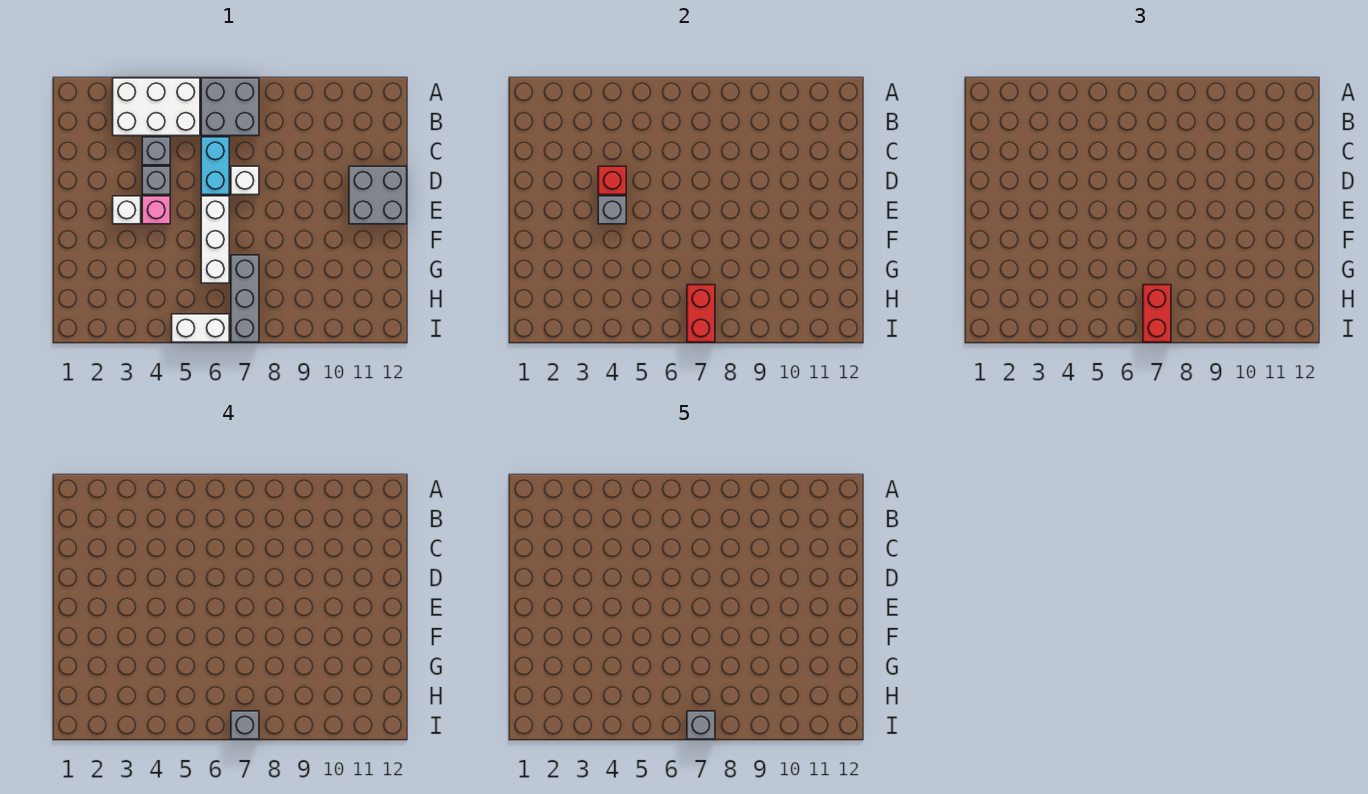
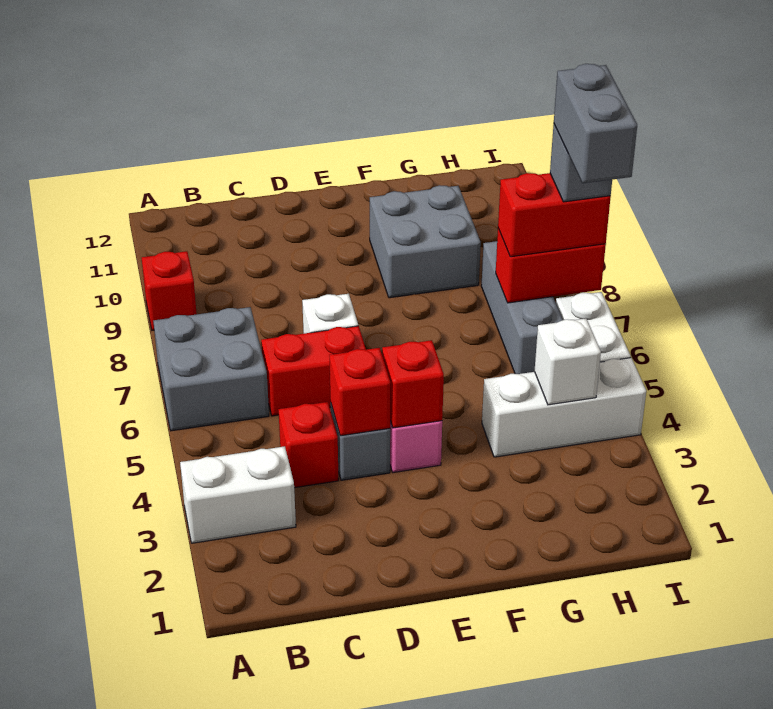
white 2x3 brick [113,78,200,136] -> white 1x2 brick [180,446,296,543]
none -> red 1x1 brick [142,251,197,330]
grey 1x1 brick [142,137,170,165] -> red 1x1 brick [278,402,339,488]
cyan 1x2 brick [201,137,229,195] -> red 1x2 brick [261,326,366,416]
grey 2x2 brick [349,166,407,224] -> grey 2x2 brick moved to [370,185,481,298]
white 1x1 brick [113,196,141,224] -> white 1x1 brick moved to [534,318,601,405]
grey 1x1 brick [598,196,626,224] -> red 1x1 brick [382,340,444,428]
white 1x3 brick [201,196,229,283] -> white 1x3 brick moved to [482,358,646,457]
grey 1x3 brick [231,255,259,342] -> grey 1x3 brick turned to [481,241,563,374]
grey 1x1 brick [687,711,715,739] -> grey 1x2 brick [554,64,637,183]

